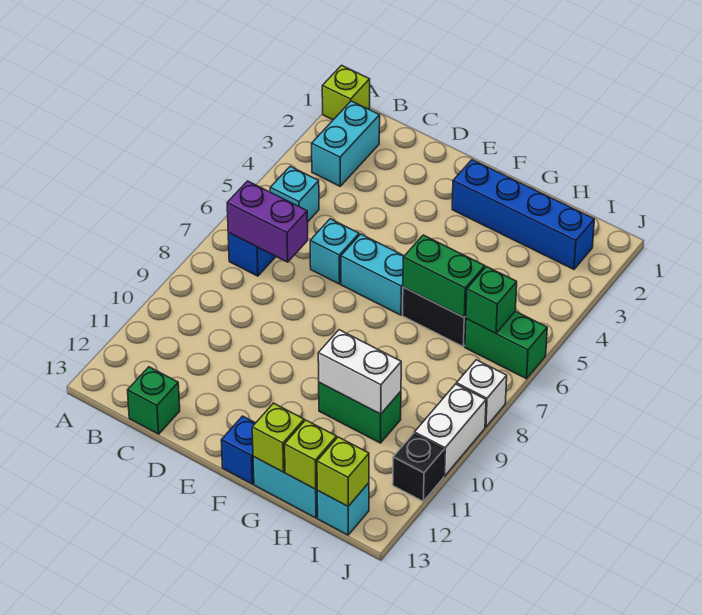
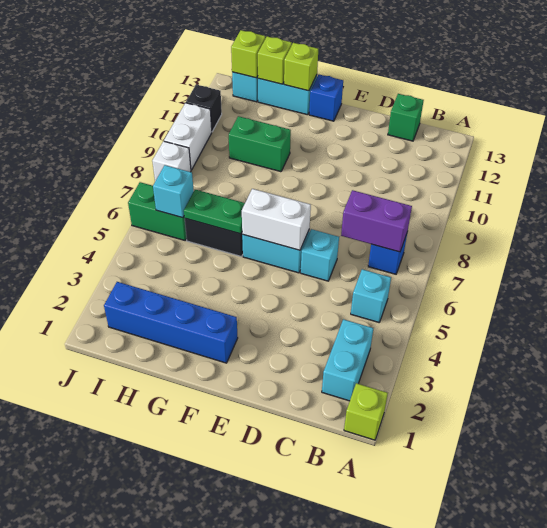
green 1x2 brick [403,235,485,317] -> green 1x2 plate [184,190,245,234]
white 1x2 brick [318,330,401,414] -> white 1x2 brick moved to [242,189,311,250]
green 1x1 brick [466,267,517,333] -> cyan 1x1 brick [153,165,194,218]

